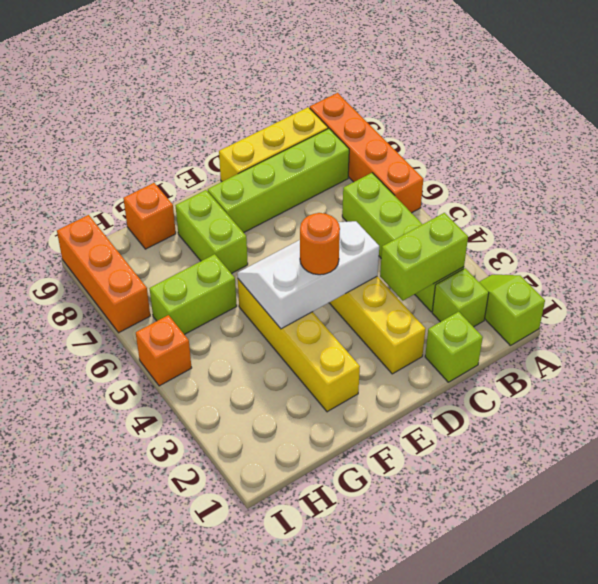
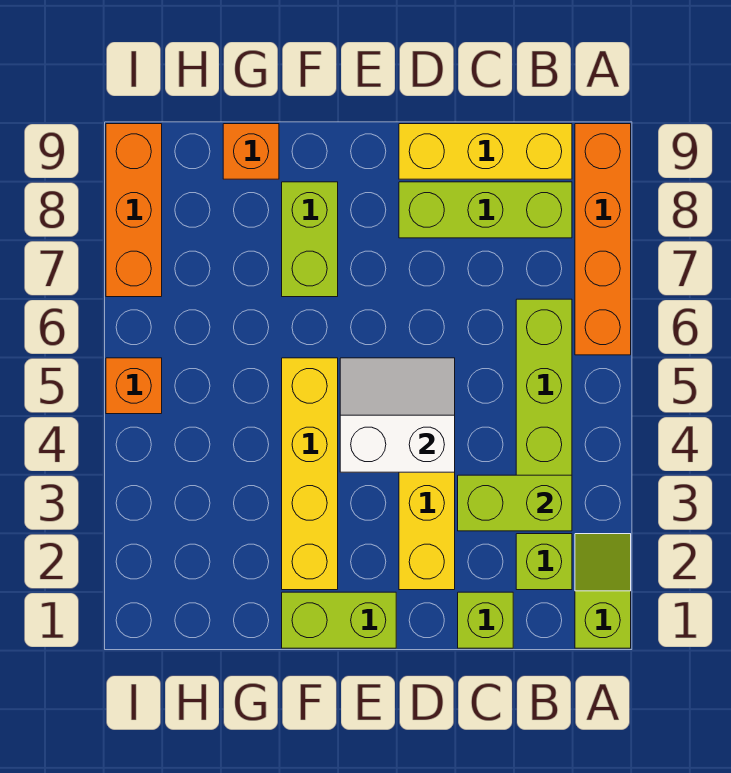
lime 1x4 brick [208,129,349,233] -> lime 1x3 brick [399,182,572,238]
white 2x3 slope [237,221,379,329] -> white 2x2 slope [340,358,455,472]
orange 1x1 round brick [300,213,340,275] -> none
lime 1x2 brick [149,254,237,335] -> lime 1x2 brick moved to [282,592,396,648]

